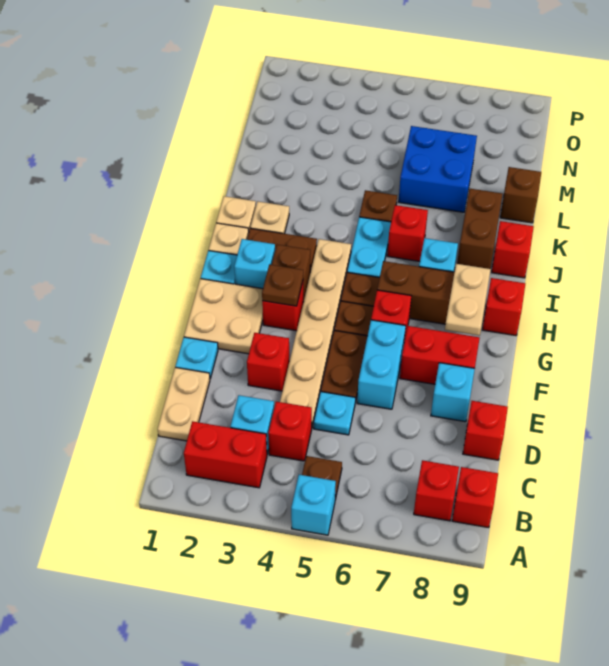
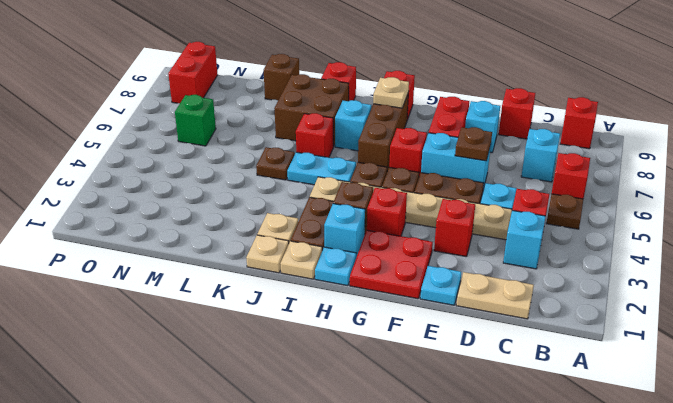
cyan 1x1 brick [291,475,336,535] -> cyan 1x1 brick moved to [521,129,560,182]
red 1x2 brick [184,421,267,488] -> red 1x2 brick moved to [168,42,218,103]
red 1x1 brick [414,460,459,521] -> red 1x1 brick moved to [552,153,590,199]
tan 2x2 plate [184,279,263,354] -> red 2x2 plate [350,230,433,299]
brown 1x1 plate [262,264,303,306] -> brown 1x1 plate moved to [455,127,492,161]
tan 1x2 plate [445,264,491,336] -> tan 1x1 plate [373,77,409,108]
brown 1x2 brick [457,189,502,269] -> brown 2x2 brick [274,74,349,147]
blue 2x2 brick [399,126,477,212] -> none
none -> green 1x1 brick [175,95,216,146]

